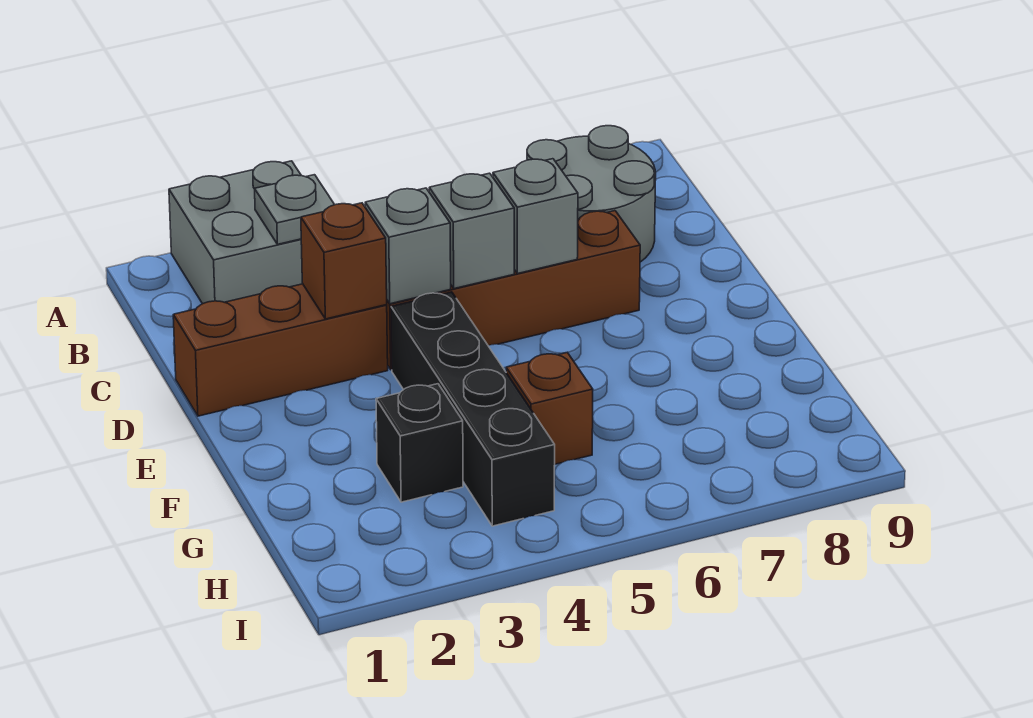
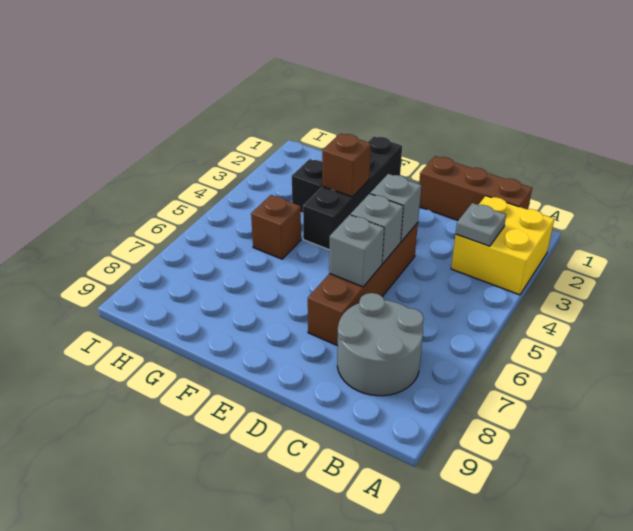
grey 2x2 brick [169,161,303,304] -> yellow 2x2 brick [451,196,554,295]
brown 1x3 brick [173,284,388,416] -> brown 1x3 brick turned to [419,156,532,221]
brown 1x1 brick [301,203,387,319] -> brown 1x1 brick moved to [322,133,371,197]
black 1x4 brick [391,292,555,526] -> black 1x4 brick turned to [303,136,402,250]

